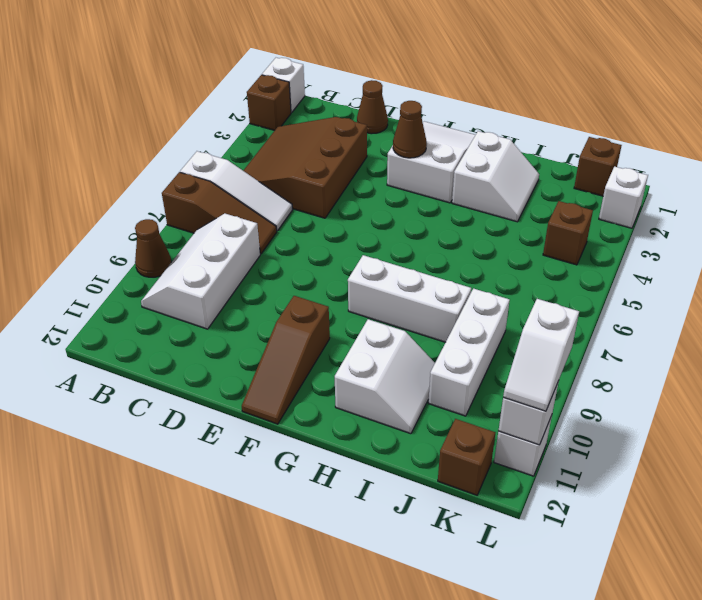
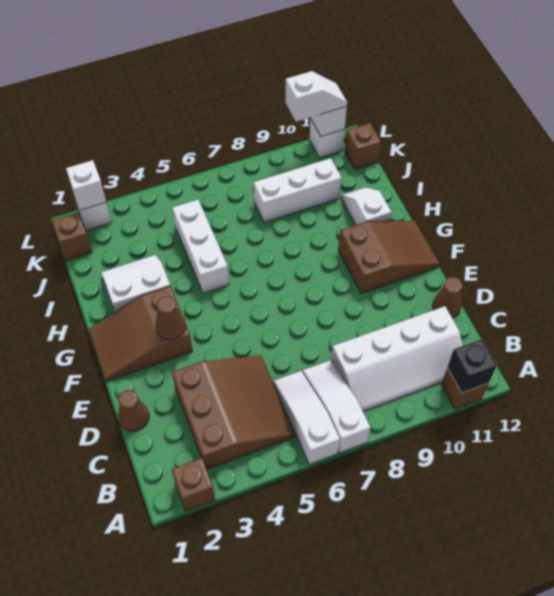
white 1x1 brick [262,58,305,113] -> white 1x1 brick moved to [66,160,106,210]
brown 1x3 slope [162,172,277,254] -> white 1x3 slope [303,361,370,453]
brown 1x1 cone [135,219,171,277] -> brown 1x1 cone moved to [433,277,463,318]
none -> black 1x1 brick [447,339,497,393]
brown 3x3 slope [243,117,367,218] -> brown 3x3 slope turned to [172,355,295,469]
white 2x3 slope [141,214,260,329] -> white 2x4 slope [331,306,463,412]
white 2x3 slope [387,122,475,203] -> brown 2x3 slope [88,286,193,382]
brown 1x3 slope [242,296,330,424] -> brown 2x3 slope [338,221,440,294]
white 1x3 brick [348,255,471,342] -> white 1x3 brick moved to [173,200,229,293]
white 2x2 slope [335,319,435,434] -> white 1x2 slope [341,187,392,225]
brown 1x1 brick [543,201,593,265] -> brown 1x1 brick moved to [442,368,489,409]

